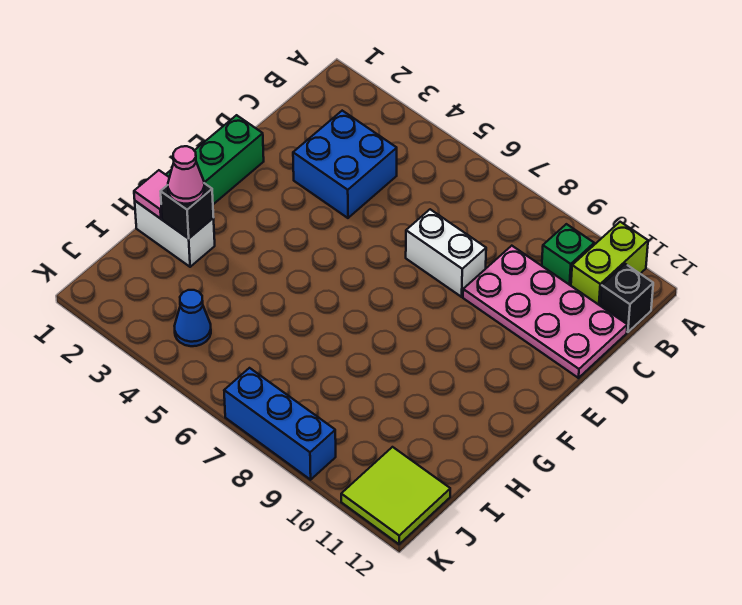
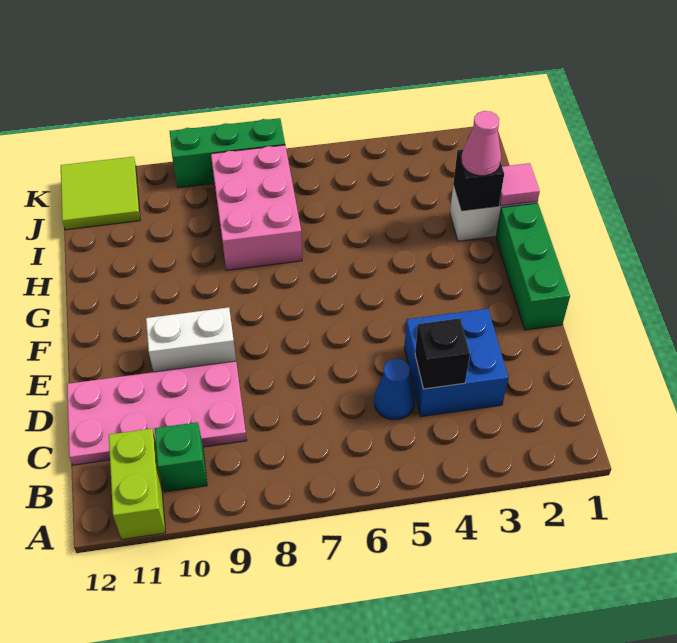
black 1x1 brick [600,264,653,332] -> black 1x1 brick moved to [415,318,470,389]
white 1x2 brick [406,209,486,297] -> white 1x2 brick moved to [146,307,236,372]
none -> pink 2x3 brick [211,145,302,270]
blue 1x1 cone [175,290,211,346] -> blue 1x1 cone moved to [374,359,415,420]
blue 1x3 brick [224,368,336,480] -> green 1x3 brick [169,118,285,188]

